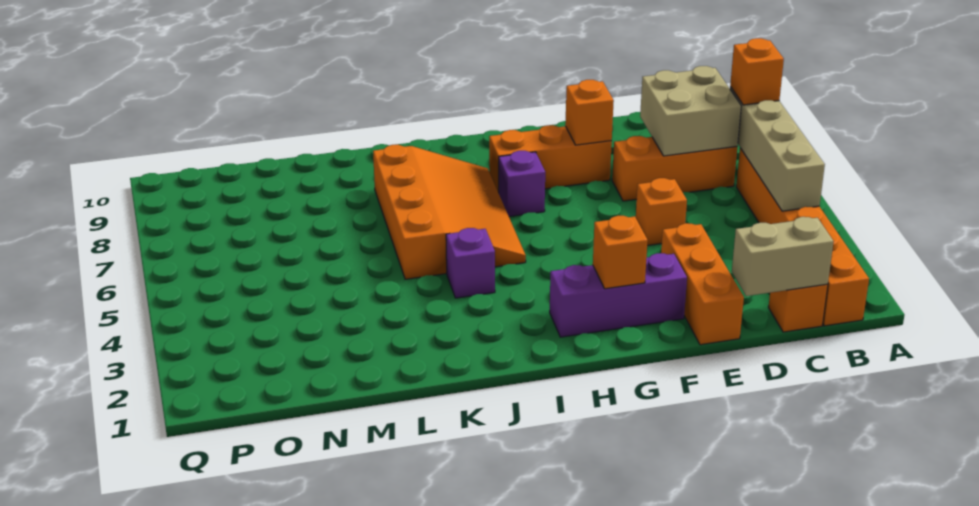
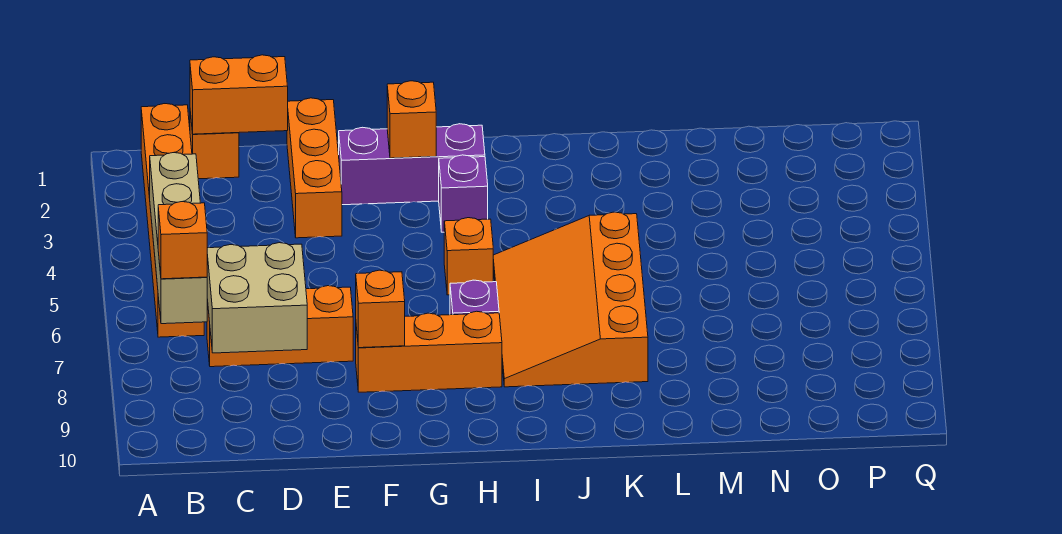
tan 1x2 brick [732,217,834,296] -> orange 1x2 brick [190,55,288,134]
orange 1x1 brick [636,178,687,246] -> orange 1x1 brick moved to [444,218,493,295]
purple 1x1 brick [446,228,495,298] -> purple 1x1 brick moved to [439,155,488,232]

